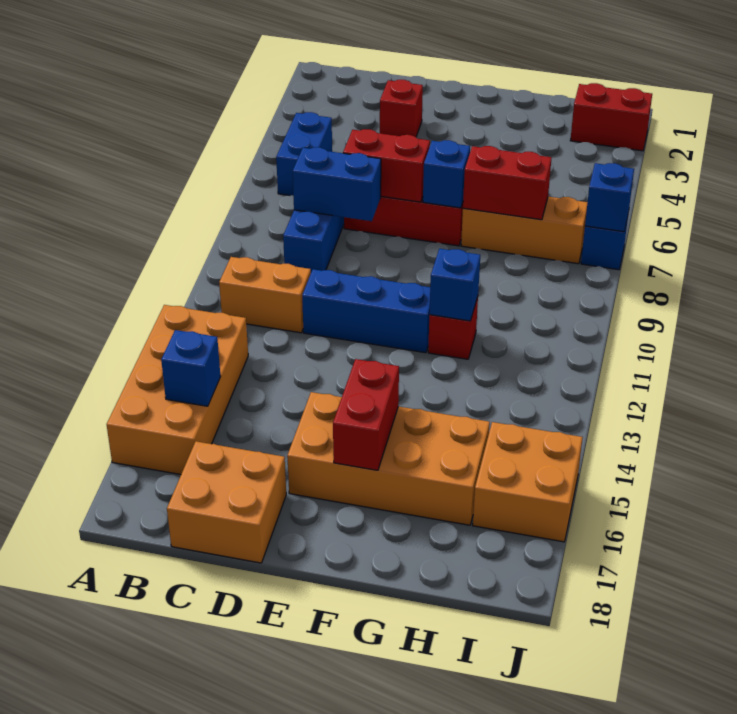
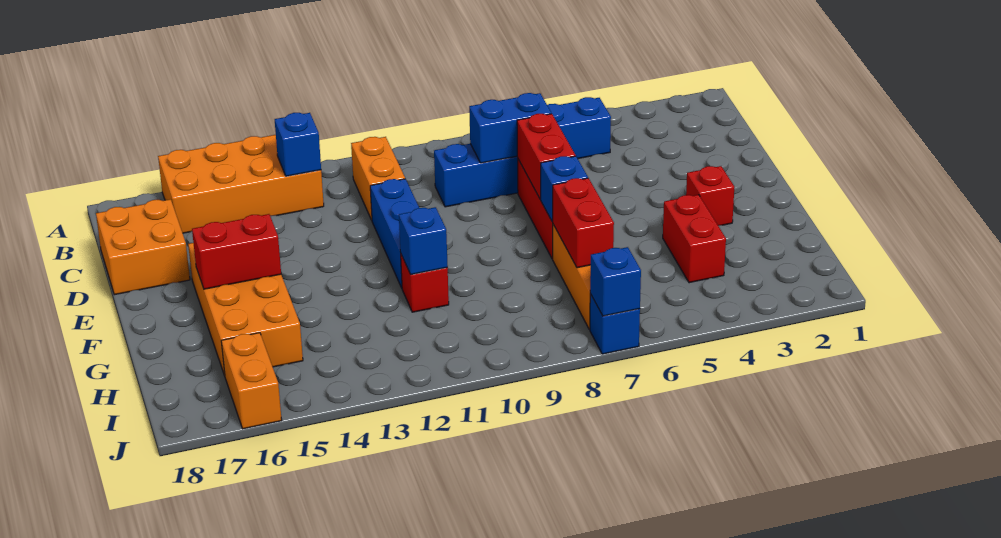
blue 1x1 brick [161,330,221,406] -> blue 1x1 brick moved to [275,113,321,176]
blue 1x2 brick [293,147,381,221] -> blue 1x2 brick turned to [469,93,551,163]
red 1x1 brick [380,80,423,137] -> red 1x1 brick moved to [686,166,734,226]
red 1x2 brick [570,83,652,151] -> red 1x2 brick moved to [663,195,726,283]
orange 2x2 brick [473,422,583,542] -> orange 1x2 brick [221,333,282,429]

